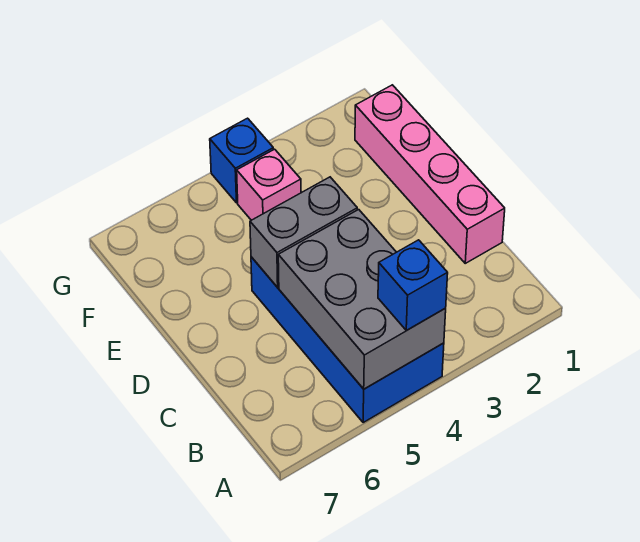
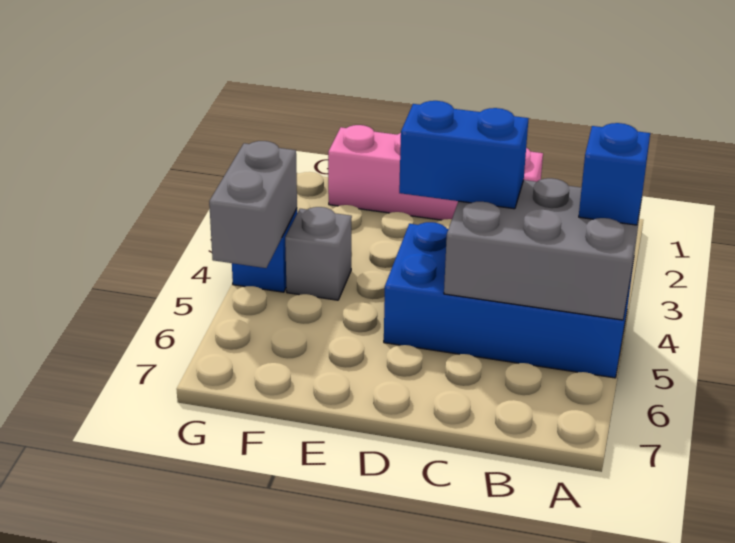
none -> blue 1x2 brick [399,101,529,209]
grey 1x2 brick [250,177,357,287] -> grey 1x2 brick moved to [209,141,297,268]
pink 1x1 brick [237,149,301,220] -> grey 1x1 brick [285,207,352,300]

